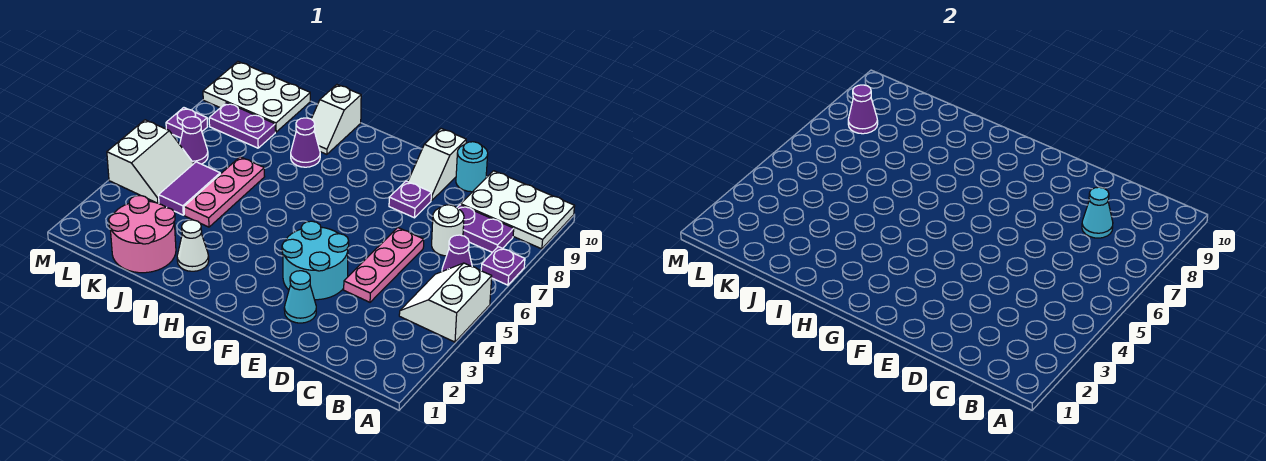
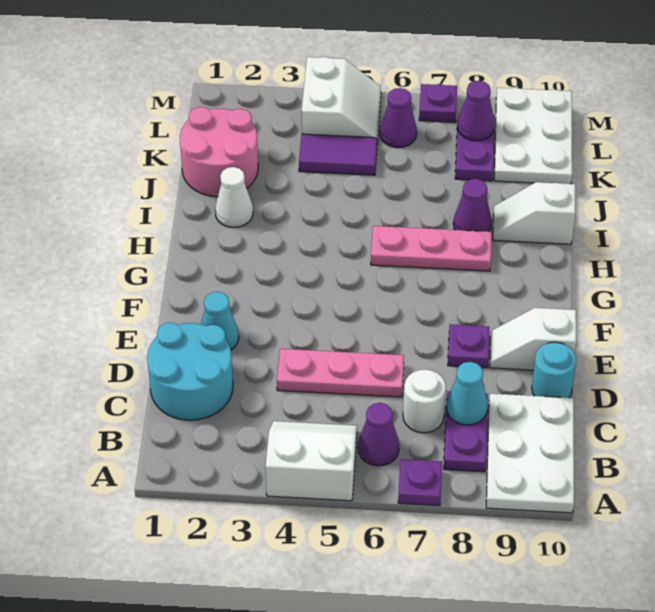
cyan 2x2 round brick [282,221,349,300] -> cyan 2x2 round brick moved to [147,323,233,420]
pink 1x3 plate [184,157,265,227] -> pink 1x3 plate moved to [371,226,492,271]
white 2x2 slope [107,120,194,203] -> white 2x2 slope turned to [301,57,381,141]

